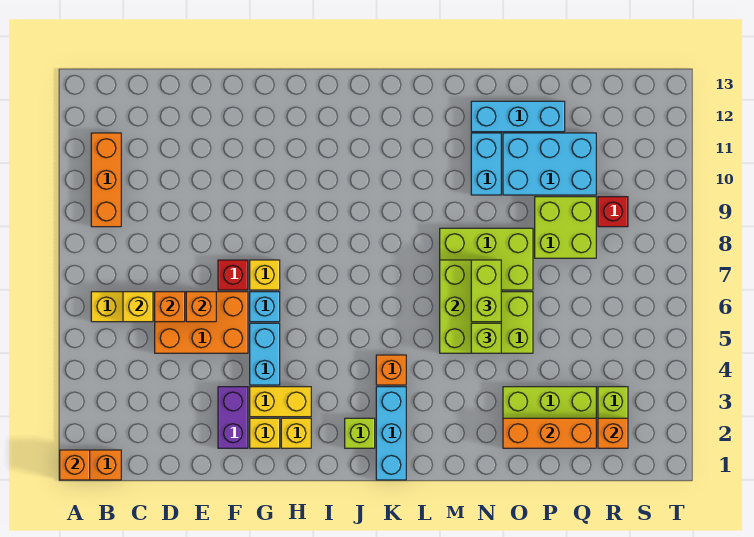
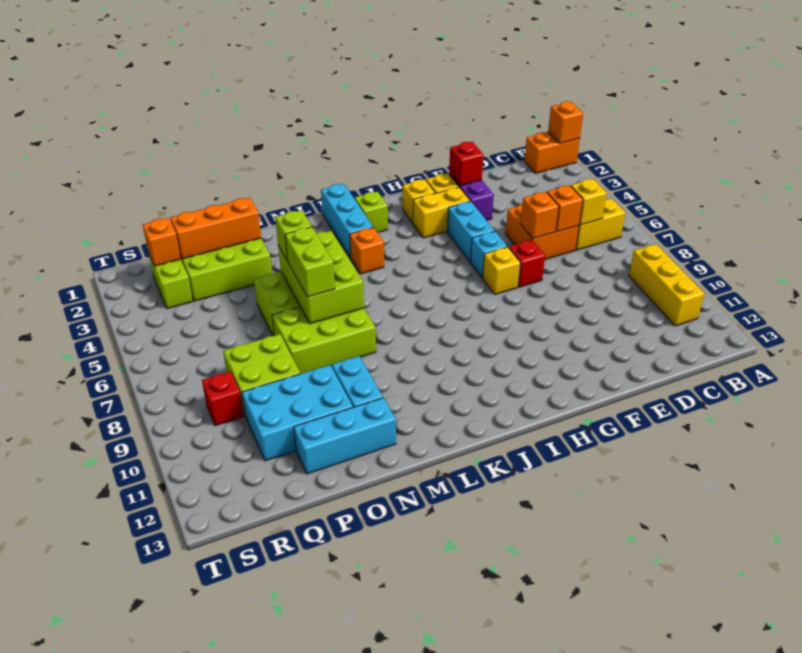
orange 1x3 brick [91,133,121,227] -> yellow 1x3 brick [629,244,704,326]
orange 2x3 brick [155,292,248,353] -> orange 2x2 brick [506,204,579,259]
none -> red 1x1 brick [449,142,483,186]

